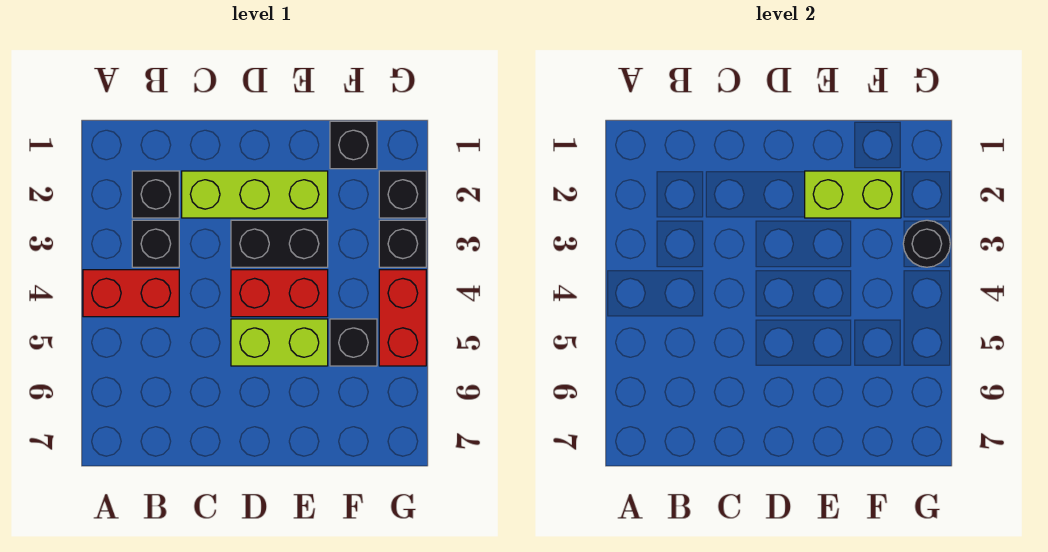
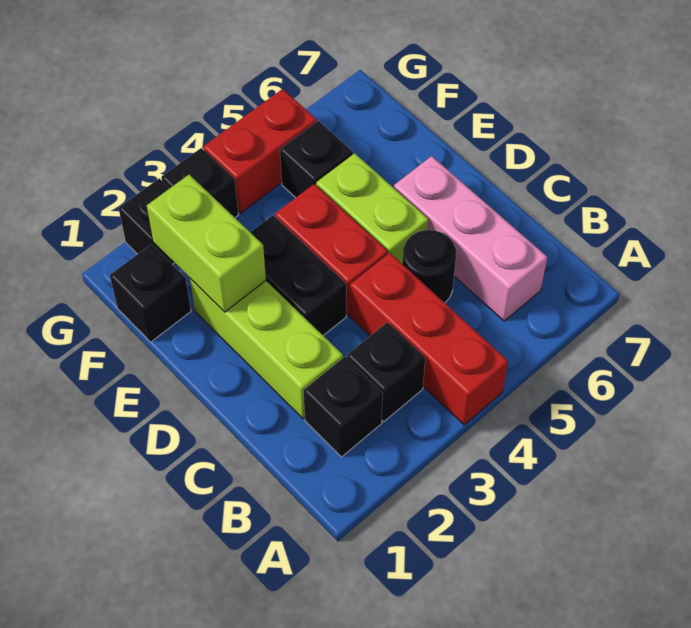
red 1x2 brick [83,270,179,317] -> red 1x3 brick [350,253,508,425]
none -> pink 1x3 brick [394,156,547,321]
black 1x1 round brick [903,220,950,267] -> black 1x1 round brick moved to [402,230,456,303]

